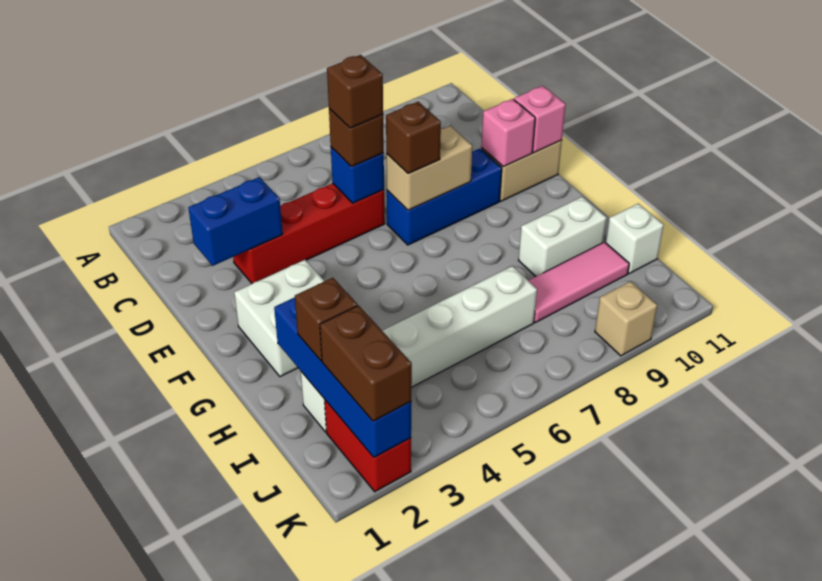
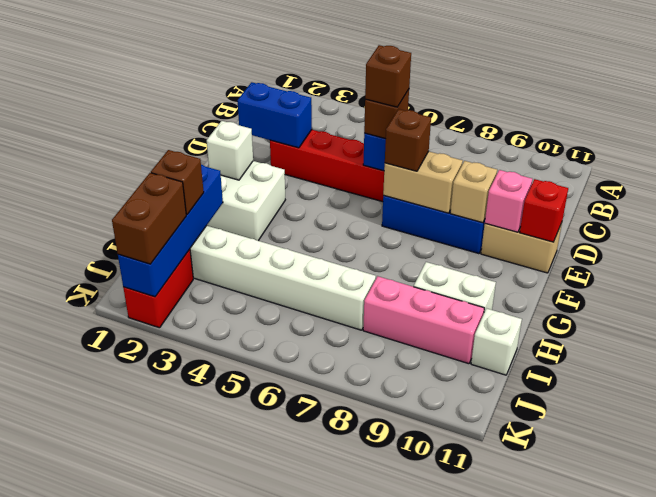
pink 1x1 brick [514,86,566,153] -> red 1x1 brick [520,179,568,242]
none -> white 1x1 brick [207,121,253,180]
pink 1x3 tile [528,242,629,322] -> pink 1x3 brick [363,276,484,364]
tan 1x1 brick [595,281,657,356] -> tan 1x1 brick moved to [450,161,497,223]

